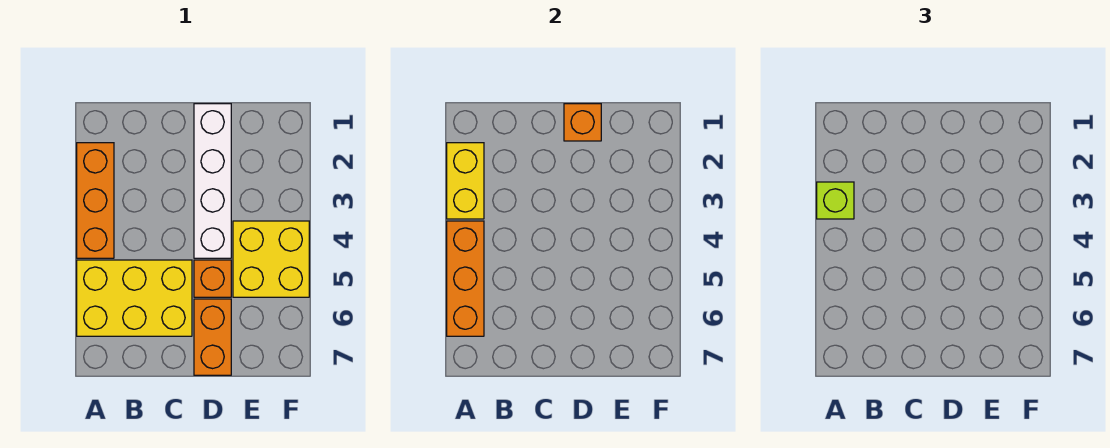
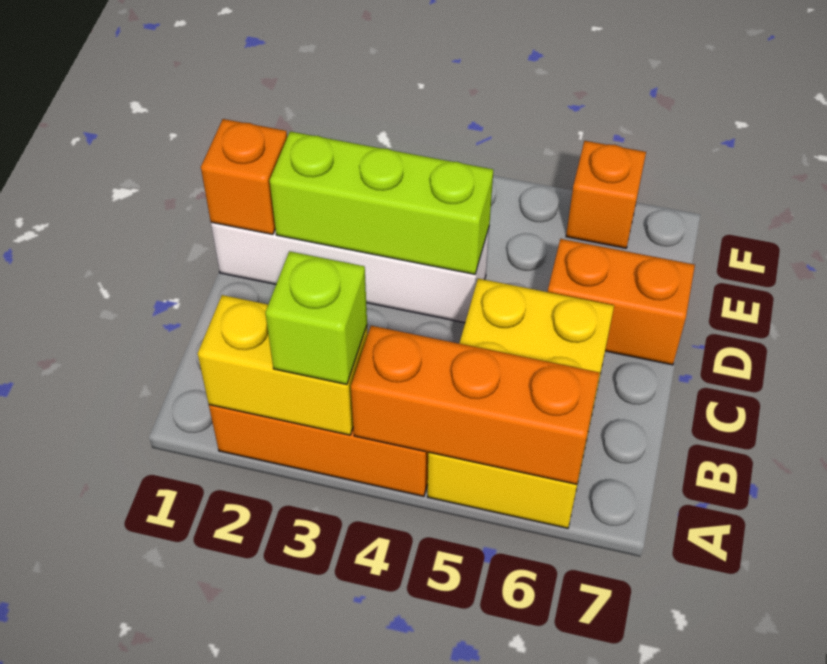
none -> lime 1x3 brick [270,131,493,274]
orange 1x1 brick [194,260,231,297] -> orange 1x1 brick moved to [566,141,646,248]
yellow 2x2 brick [233,221,309,297] -> none

